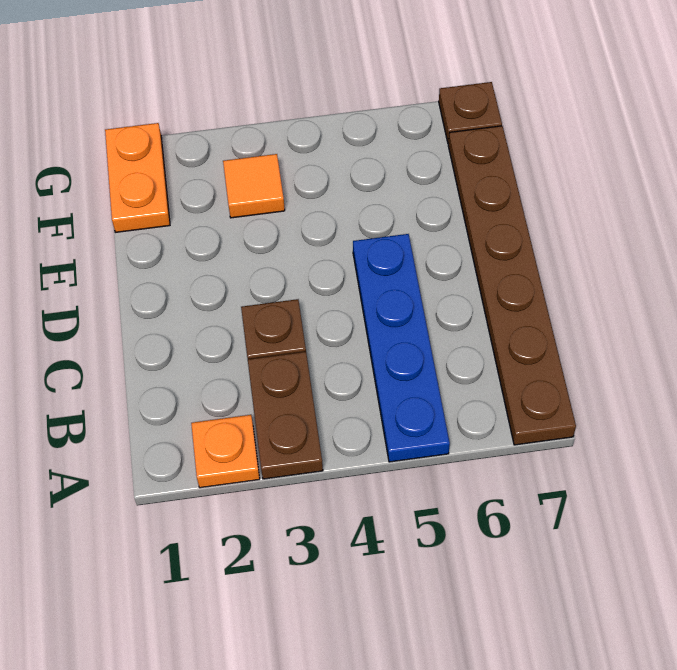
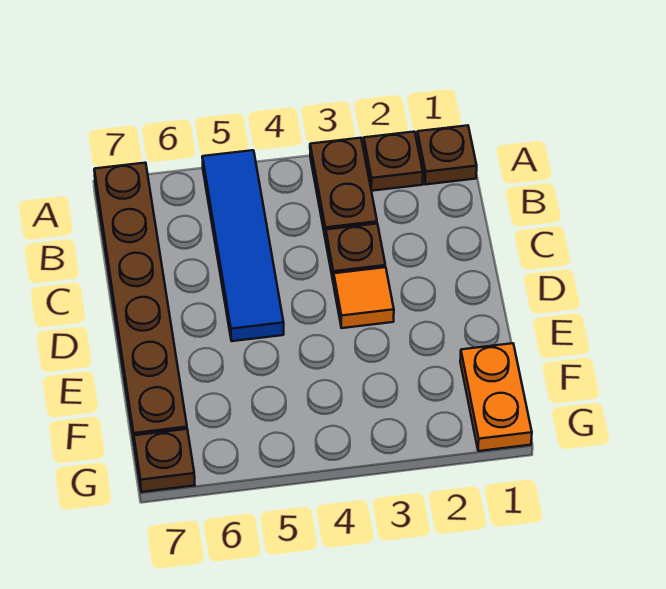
none -> brown 1x1 plate [417,125,477,185]
orange 1x1 plate [191,415,260,488] -> brown 1x1 plate [364,132,423,191]
blue 1x4 plate [353,234,450,462] -> blue 1x4 tile [202,150,284,341]
orange 1x1 tile [223,154,285,218] -> orange 1x1 tile moved to [334,267,394,328]

